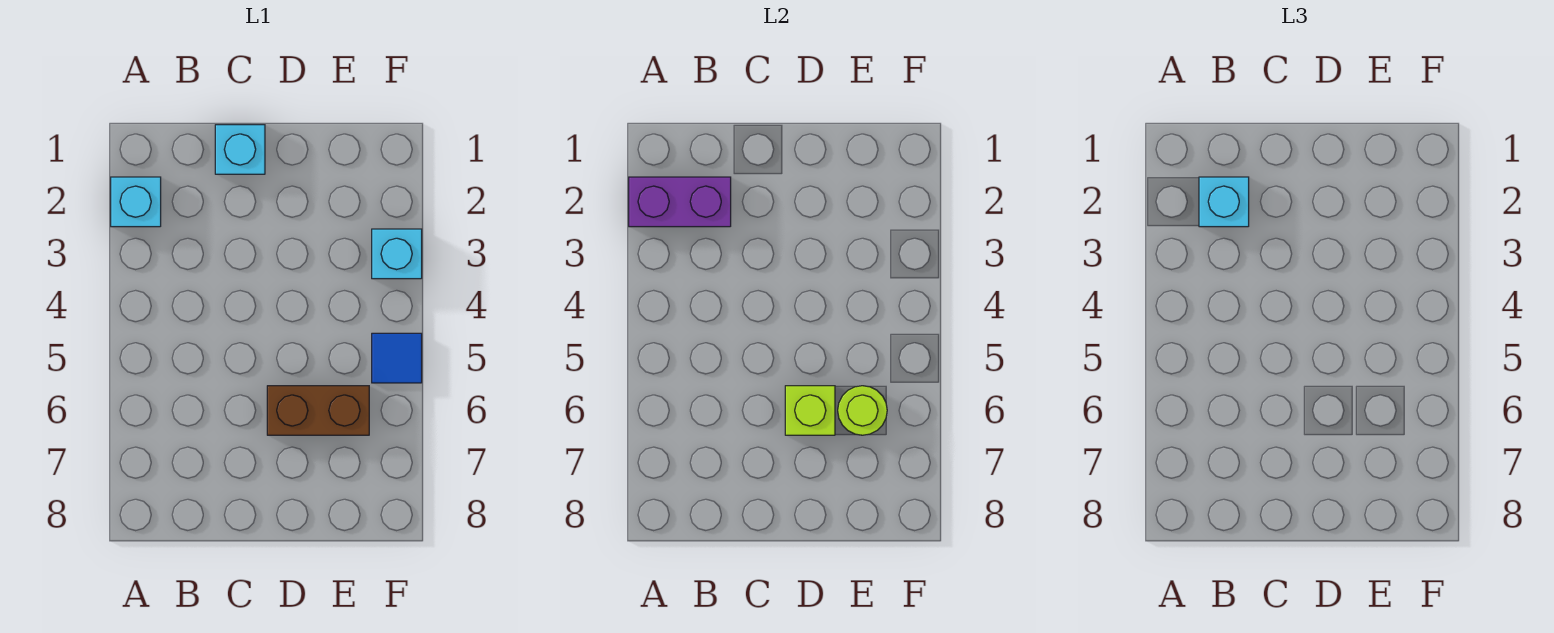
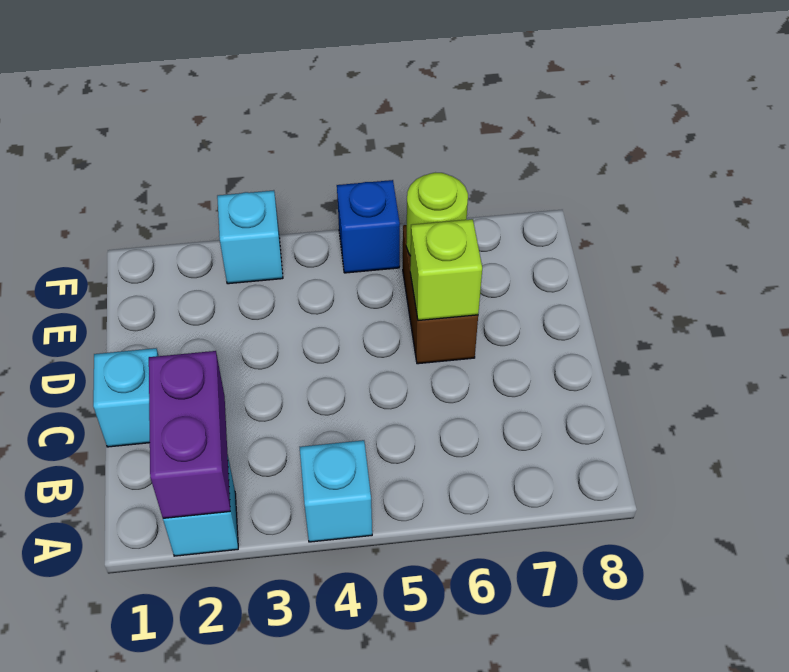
cyan 1x1 brick [1199,177,1249,227] -> cyan 1x1 brick moved to [300,440,372,542]
blue 1x1 tile [372,333,422,383] -> blue 1x1 brick [337,180,400,273]

